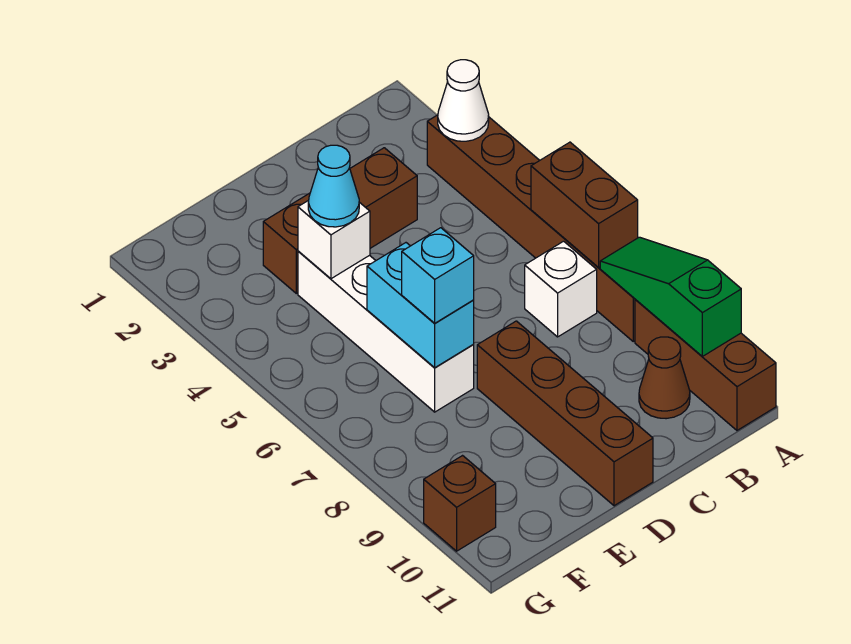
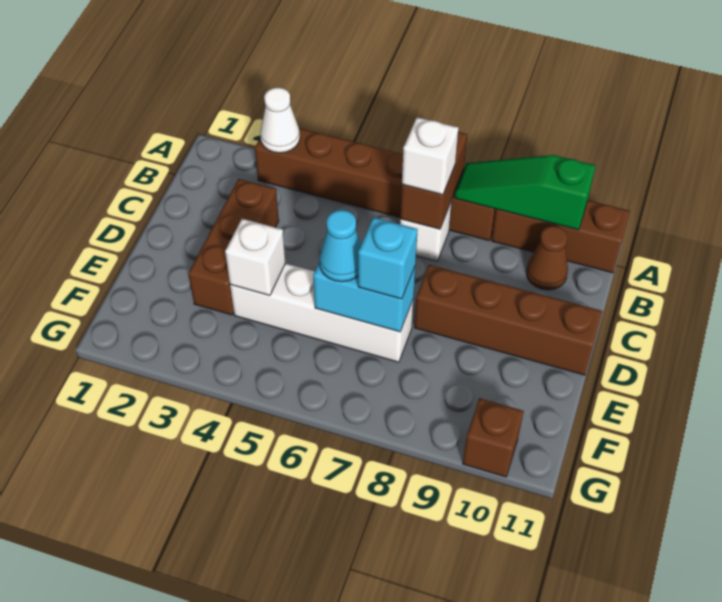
brown 1x2 brick [531,142,638,268] -> brown 1x2 brick turned to [401,132,467,229]
none -> white 1x1 brick [402,117,458,195]
cyan 1x1 cone [308,145,359,227] -> cyan 1x1 cone moved to [319,210,361,282]

